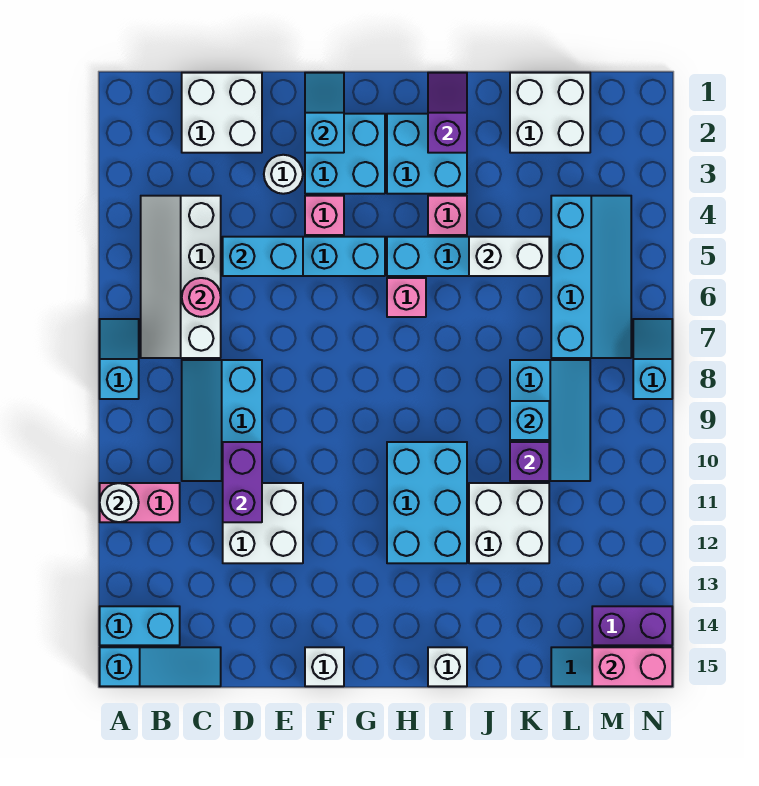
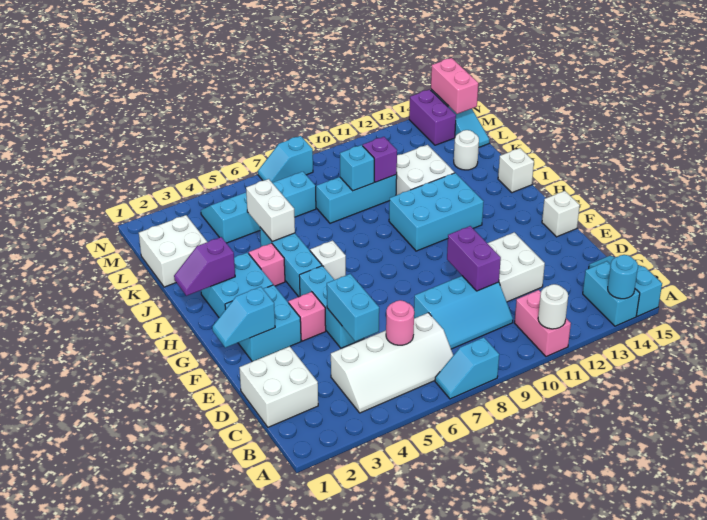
none -> cyan 1x1 round brick [608,255,638,299]
purple 1x2 brick [223,442,262,522] -> purple 1x2 brick turned to [447,226,501,291]
white 1x1 round brick [264,155,303,194] -> white 1x1 round brick moved to [454,130,479,170]
pink 1x1 brick [387,278,426,317] -> white 1x1 brick [310,241,346,280]

